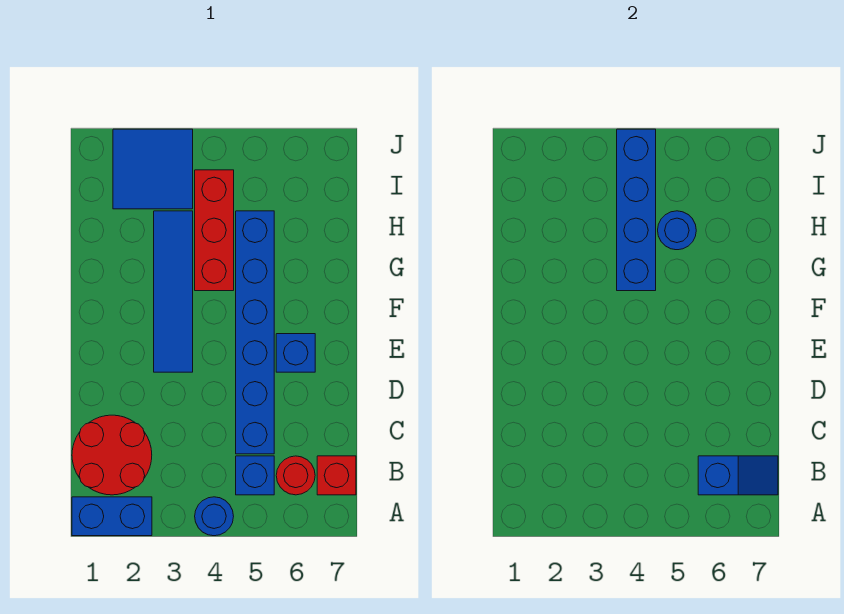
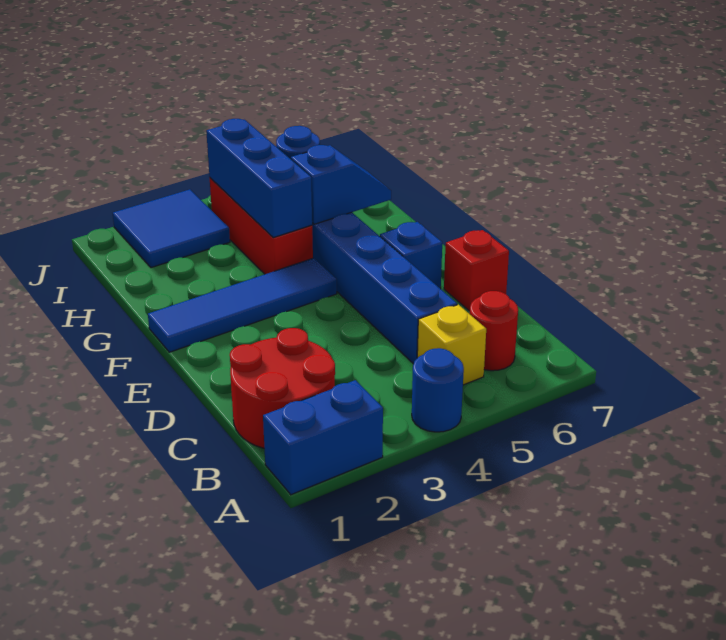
blue 1x1 brick [236,456,274,495] -> yellow 1x1 brick [417,305,486,385]
blue 1x2 slope [698,456,778,495] -> blue 1x2 slope moved to [291,145,391,224]
red 1x1 brick [317,456,356,495] -> red 1x1 brick moved to [444,230,509,311]
blue 1x4 tile [154,211,193,372] -> blue 1x4 tile turned to [148,258,337,352]
blue 1x4 brick [617,129,656,291] -> blue 1x3 brick [206,119,312,238]

